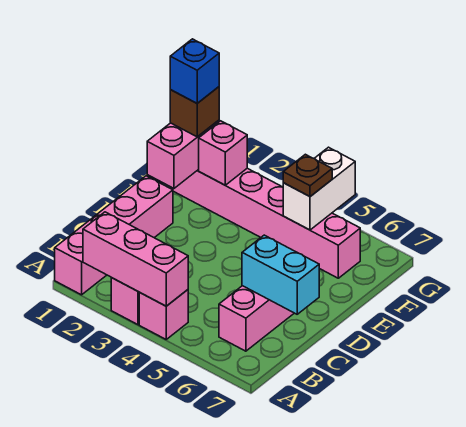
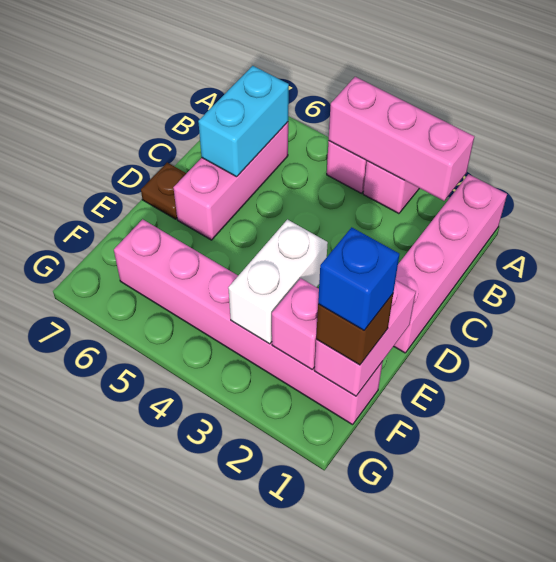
cyan 1x2 brick [242,235,319,314] -> cyan 1x2 brick turned to [198,66,289,177]
white 1x2 brick [283,147,355,230] -> white 1x2 brick moved to [228,220,328,344]
brown 1x1 plate [283,154,332,196] -> brown 1x1 plate moved to [141,163,187,219]

